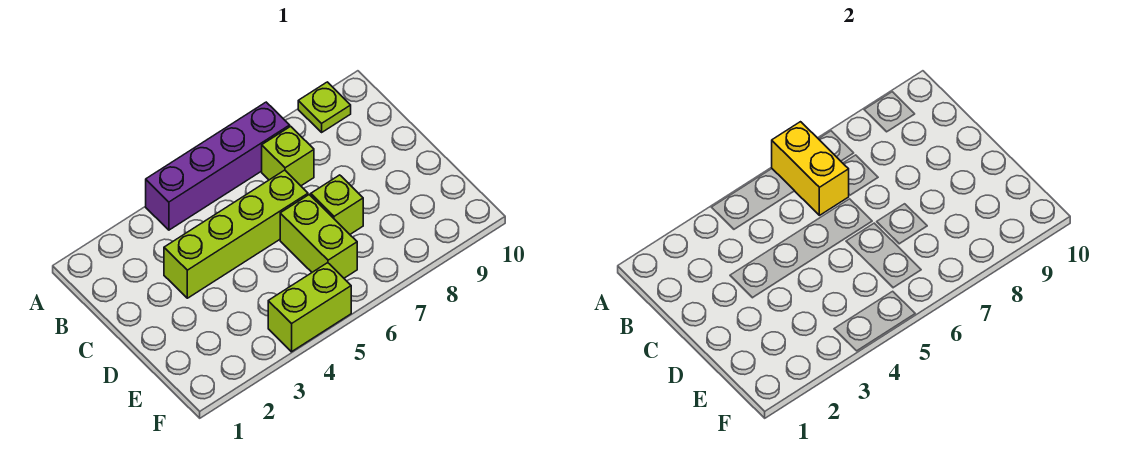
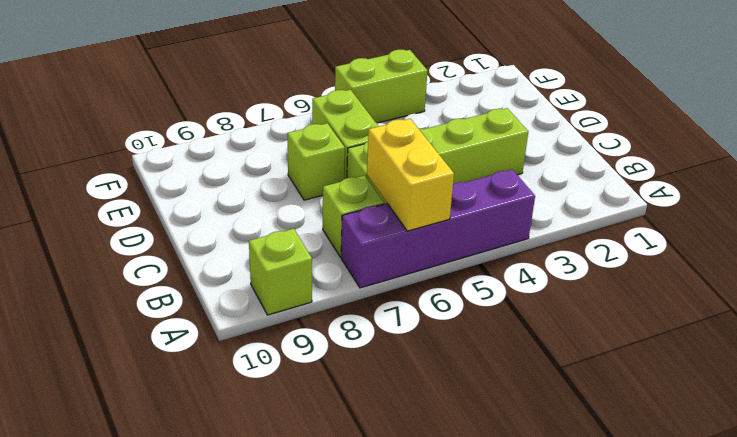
lime 1x1 plate [298,82,351,132] -> lime 1x1 brick [249,229,312,315]

